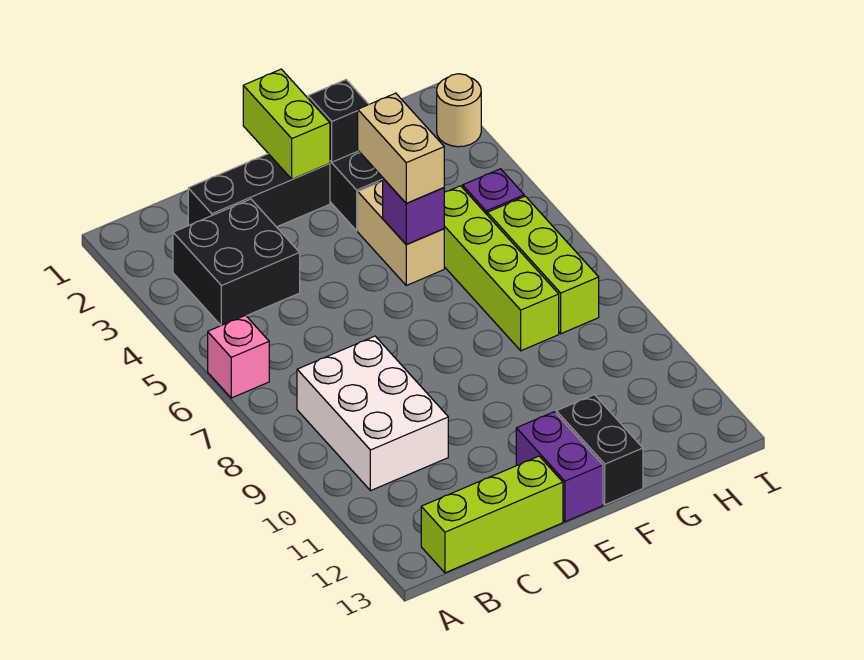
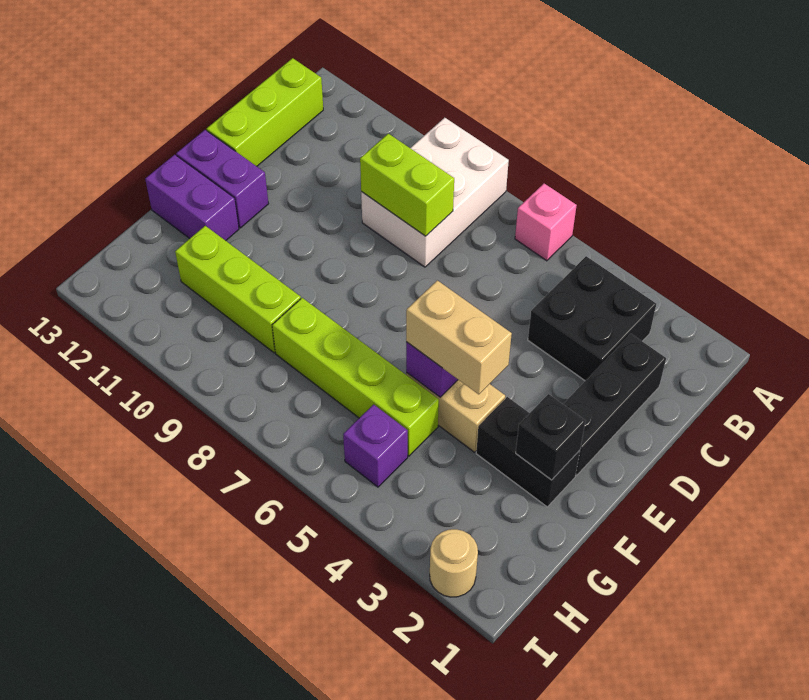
white 2x3 brick [297,336,448,491] -> white 2x3 brick turned to [361,118,509,267]
lime 1x2 brick [243,69,330,179] -> lime 1x2 brick moved to [360,134,454,236]
black 1x2 brick [556,395,643,505] -> purple 1x2 brick [145,155,239,241]
lime 1x3 brick [487,196,599,334] -> lime 1x3 brick moved to [175,226,301,353]

